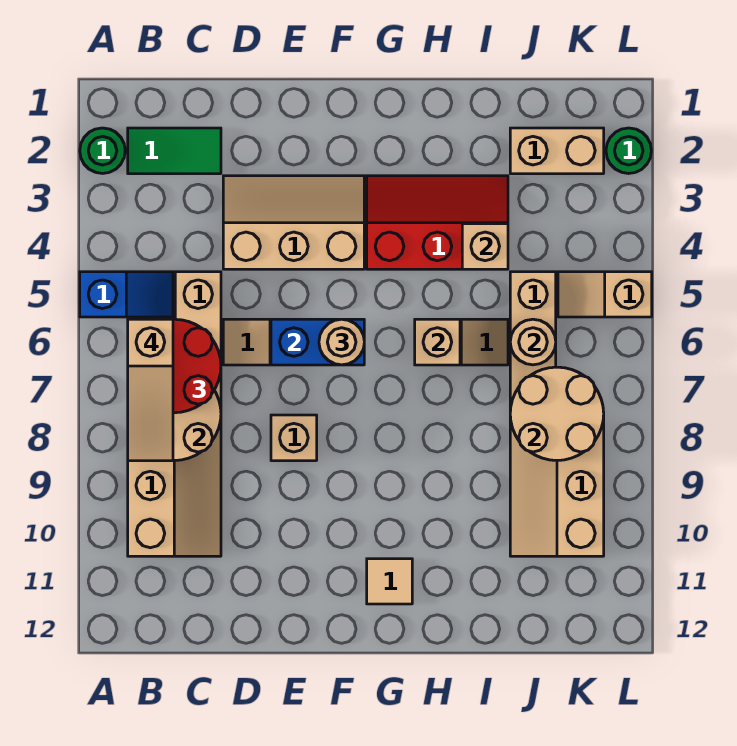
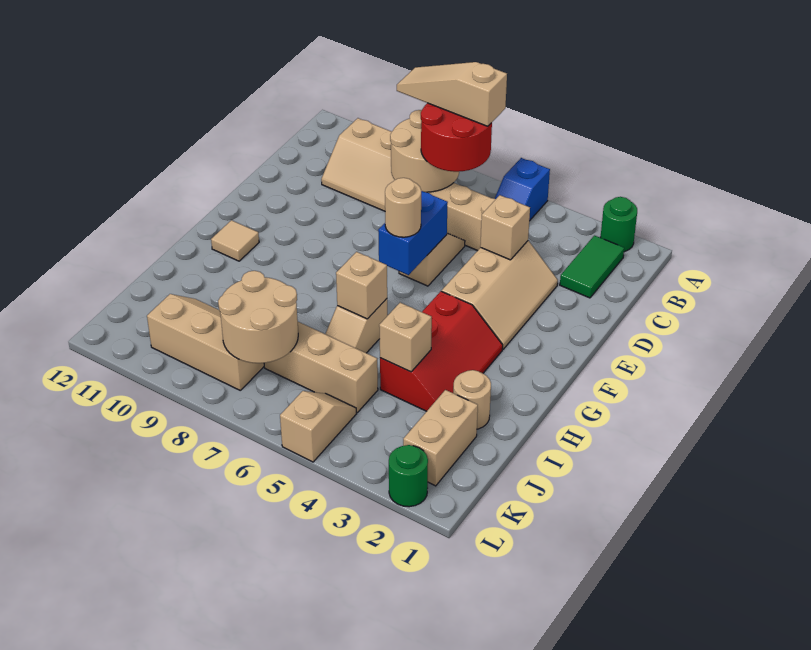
tan 1x1 brick [271,415,317,461] -> tan 1x1 brick moved to [480,195,530,260]
tan 1x1 round brick [510,319,556,365] -> tan 1x1 round brick moved to [453,370,491,429]

